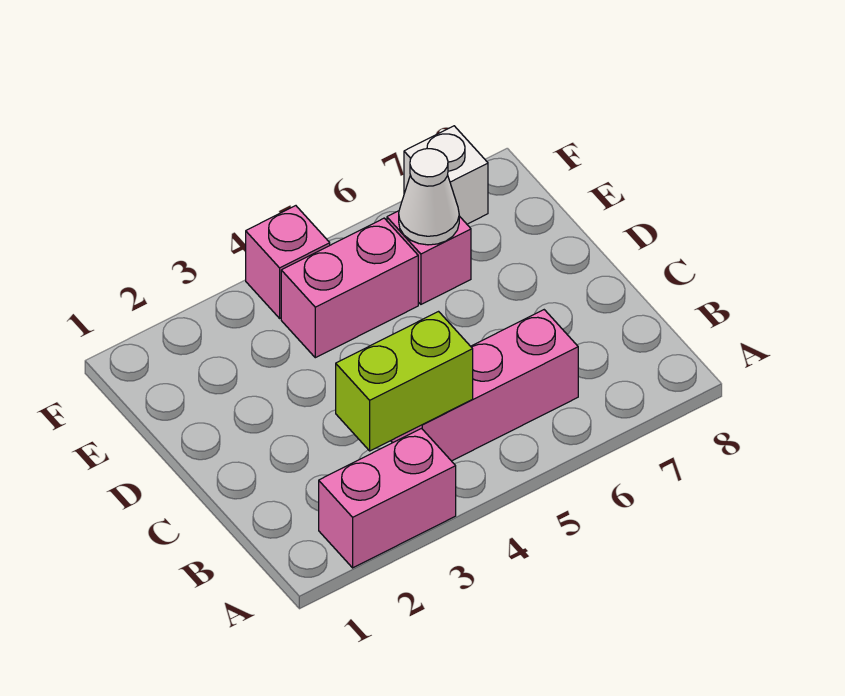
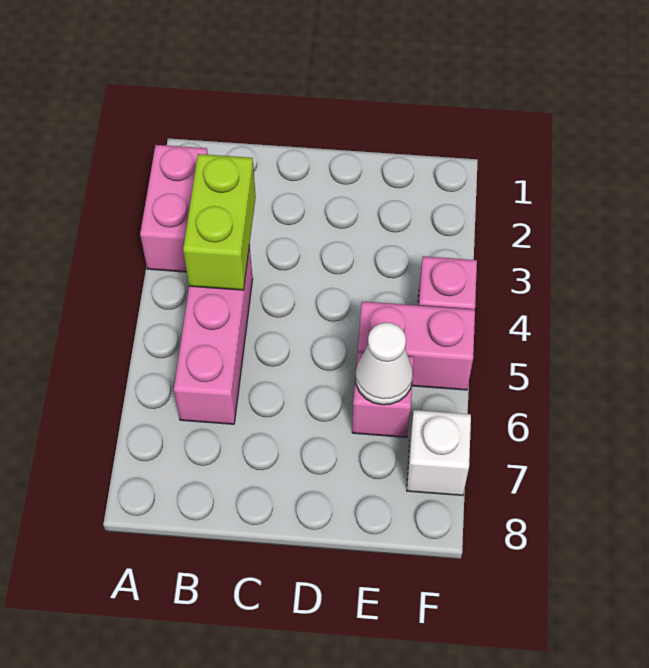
pink 1x2 brick [281,218,418,358] -> pink 1x2 brick turned to [358,301,475,390]

